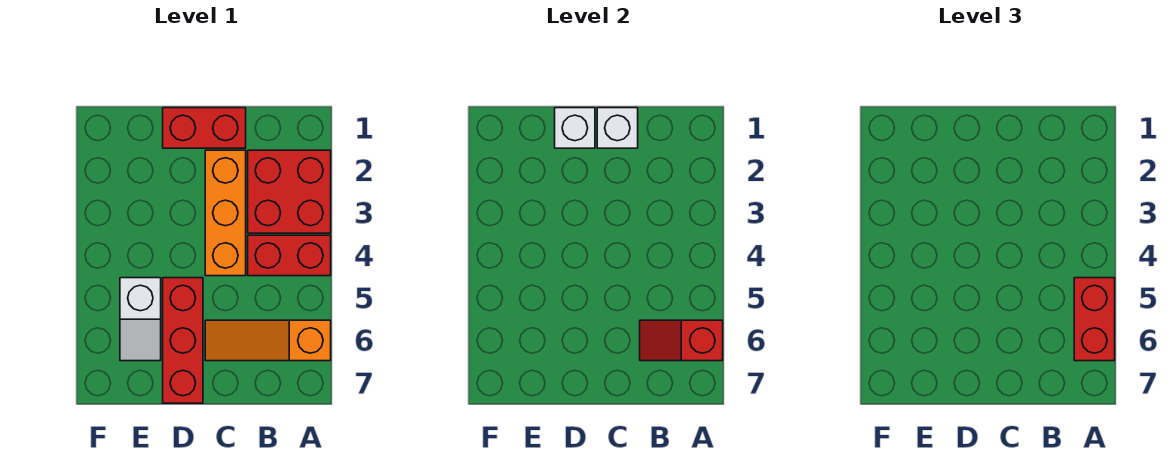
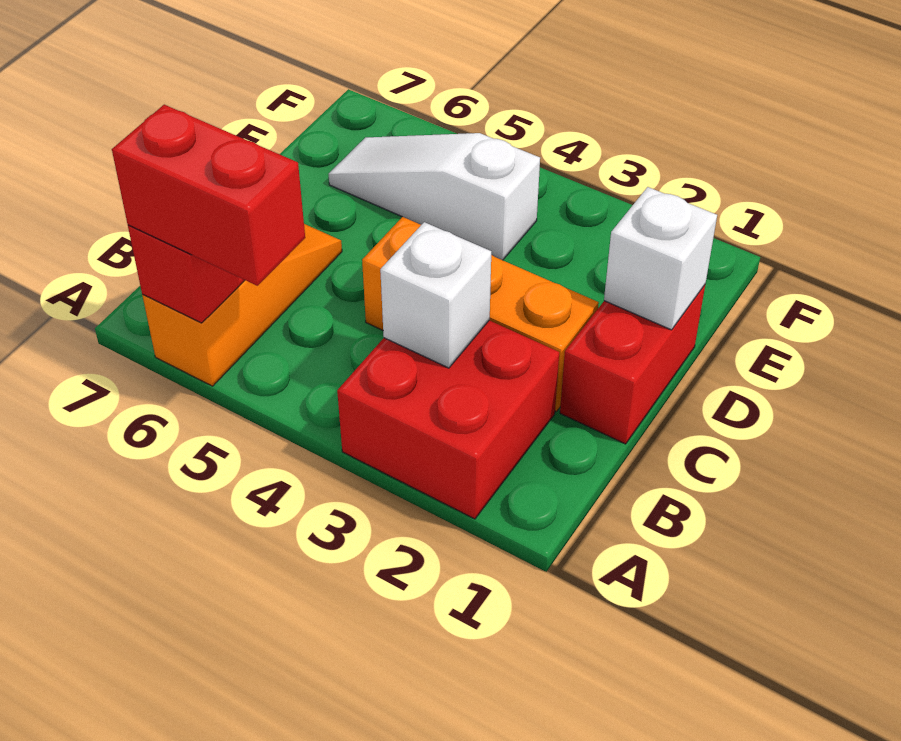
red 1x2 brick [248,235,331,276] -> none
white 1x1 brick [597,108,638,148] -> white 1x1 brick moved to [380,222,491,368]
red 1x3 brick [163,278,203,403] -> none
white 1x2 slope [120,278,161,361] -> white 1x3 slope [329,133,540,260]

